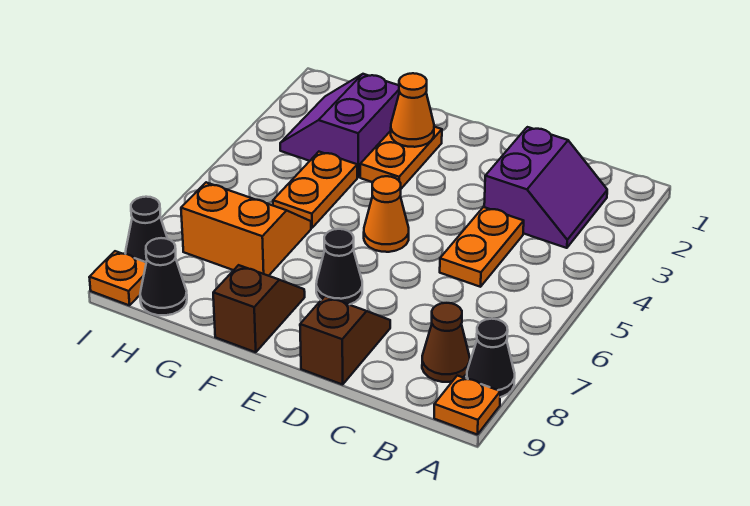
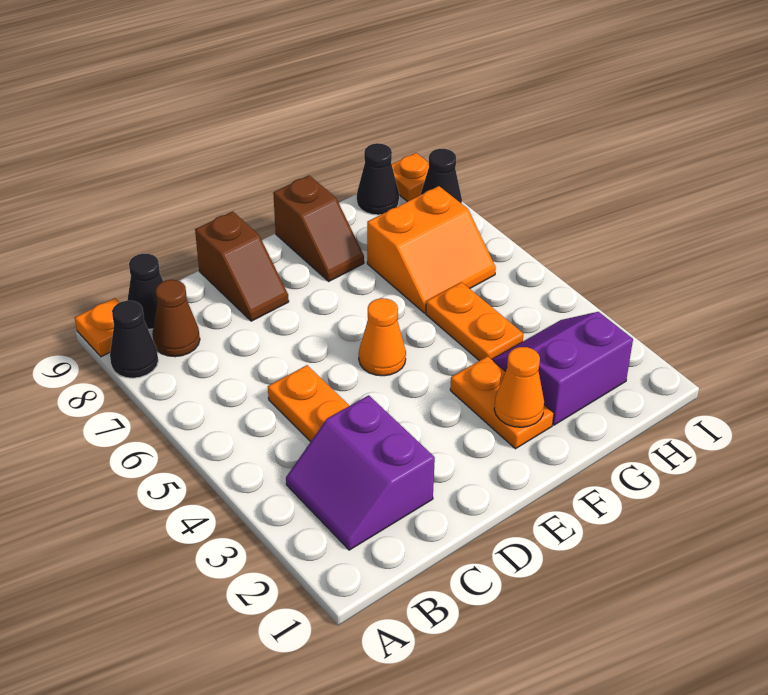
black 1x1 cone [316,229,362,305] -> black 1x1 cone moved to [127,254,163,329]
purple 2x2 slope [280,74,399,177] -> purple 2x2 slope turned to [492,312,633,425]

